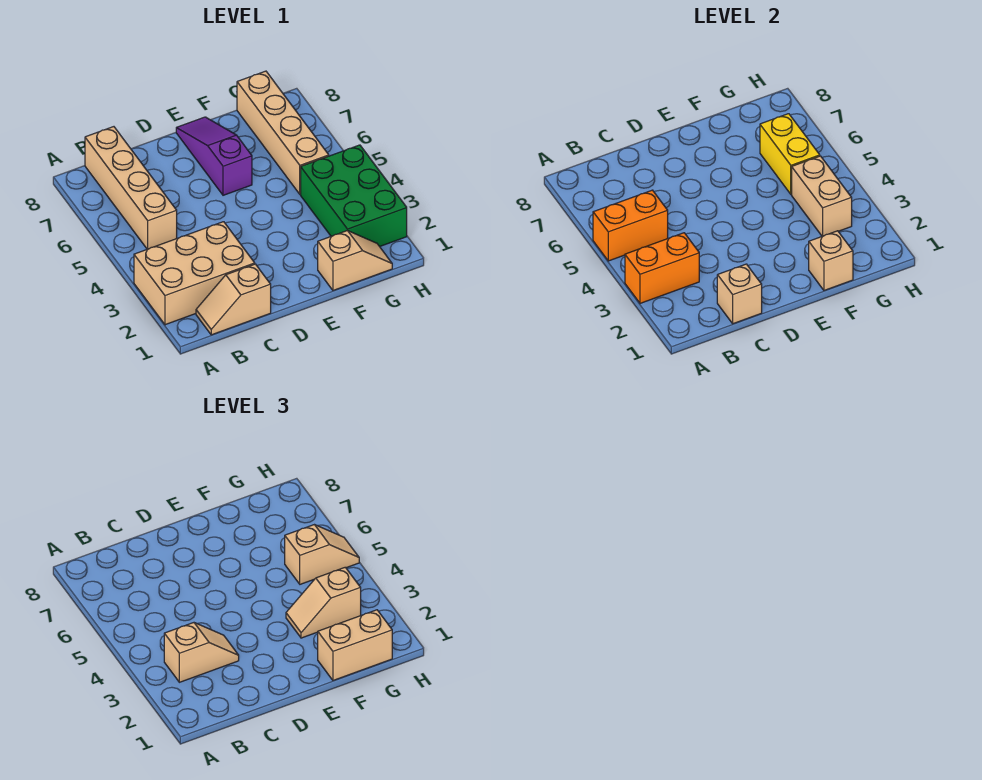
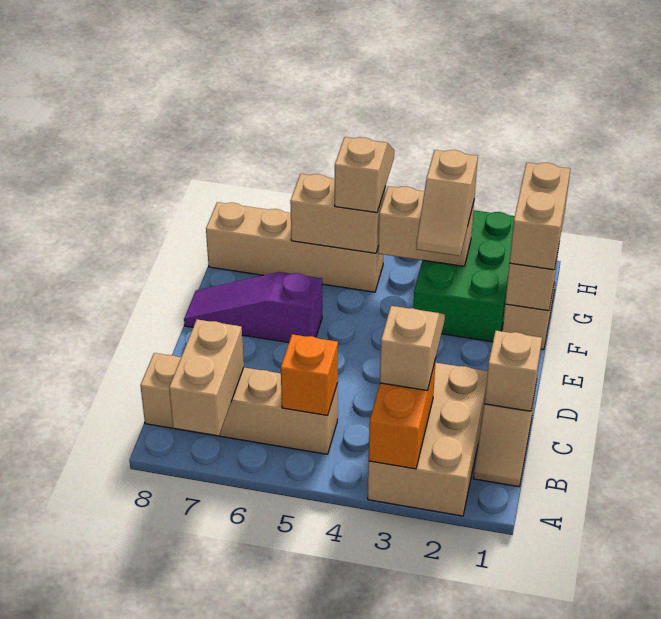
orange 1x2 brick [593,190,668,261] -> orange 1x1 brick [281,334,338,415]
none -> tan 1x2 brick [169,319,244,436]
green 2x3 brick [301,145,407,247] -> green 2x3 brick turned to [413,210,515,342]
yellow 1x2 brick [760,114,820,194] -> tan 1x2 brick [290,174,386,253]

